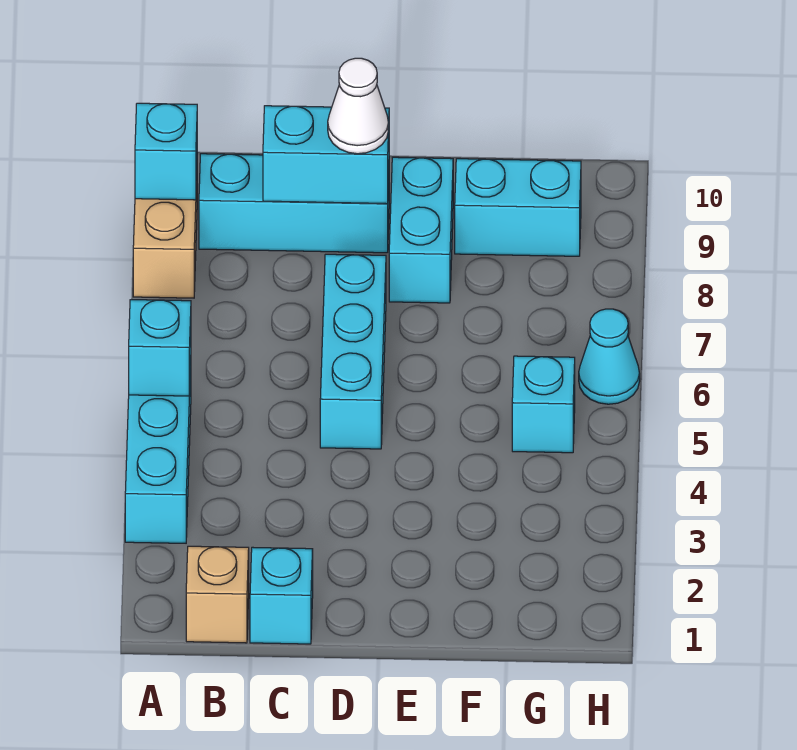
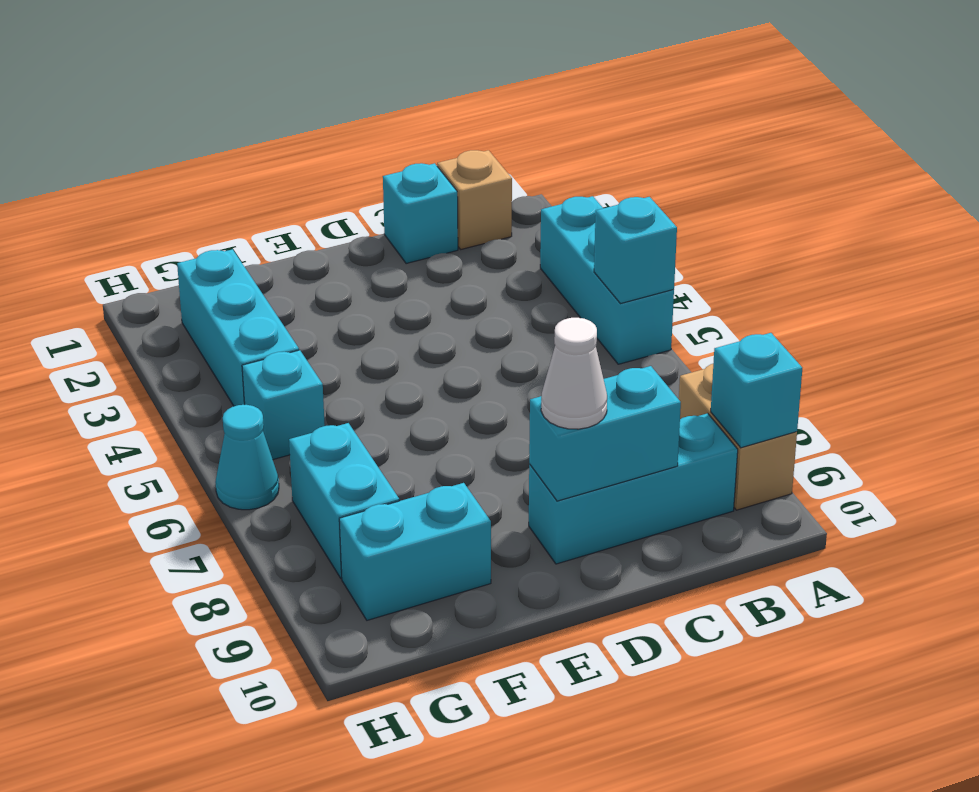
cyan 1x3 brick [320,254,386,449] -> cyan 1x3 brick moved to [177,249,299,406]
cyan 1x2 brick [389,157,453,303] -> cyan 1x2 brick moved to [289,423,399,578]

